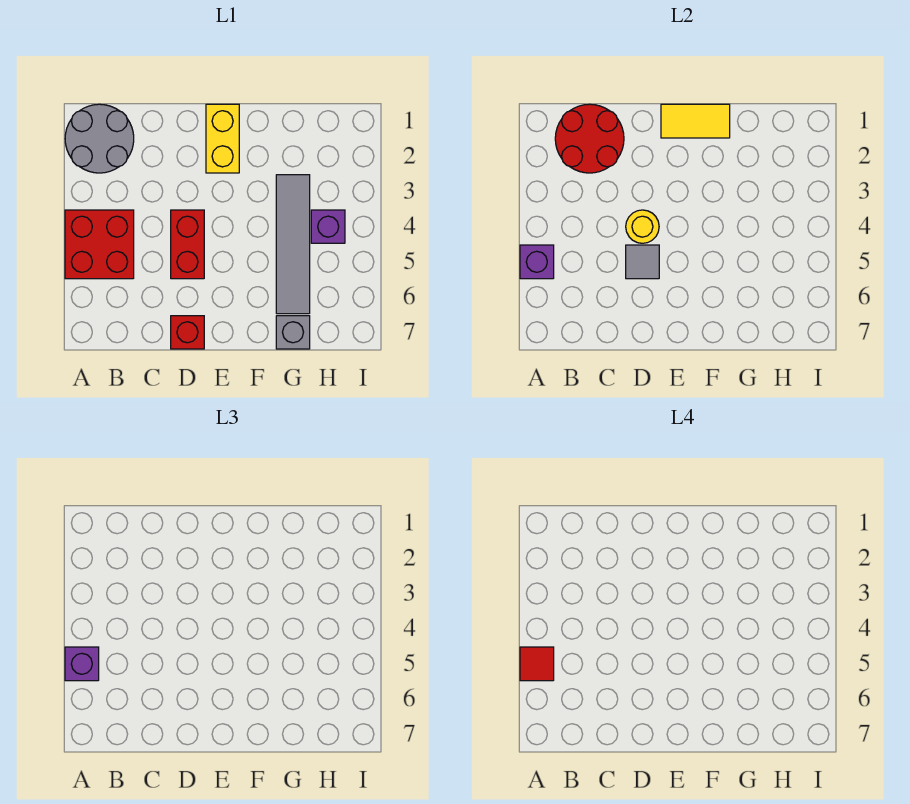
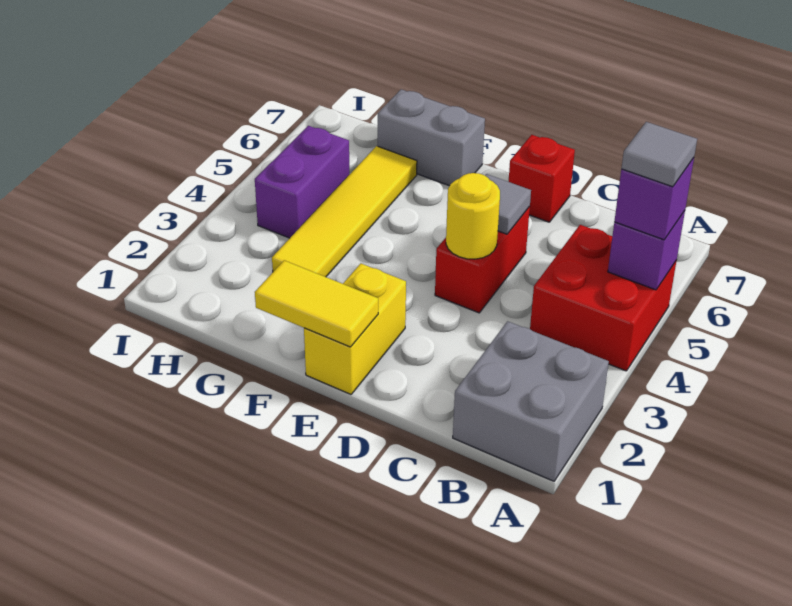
grey 2x2 round brick [65,104,134,173] -> grey 2x2 brick [453,321,609,481]
red 1x1 tile [520,647,554,681] -> grey 1x1 tile [621,122,697,187]
red 2x2 round brick [555,104,624,173] -> none
grey 1x4 tile [276,175,310,314] -> yellow 1x4 tile [272,146,417,277]
grey 1x1 brick [276,316,310,349] -> grey 1x2 brick [378,89,485,186]
purple 1x1 brick [311,210,345,243] -> purple 1x2 brick [255,126,350,238]

